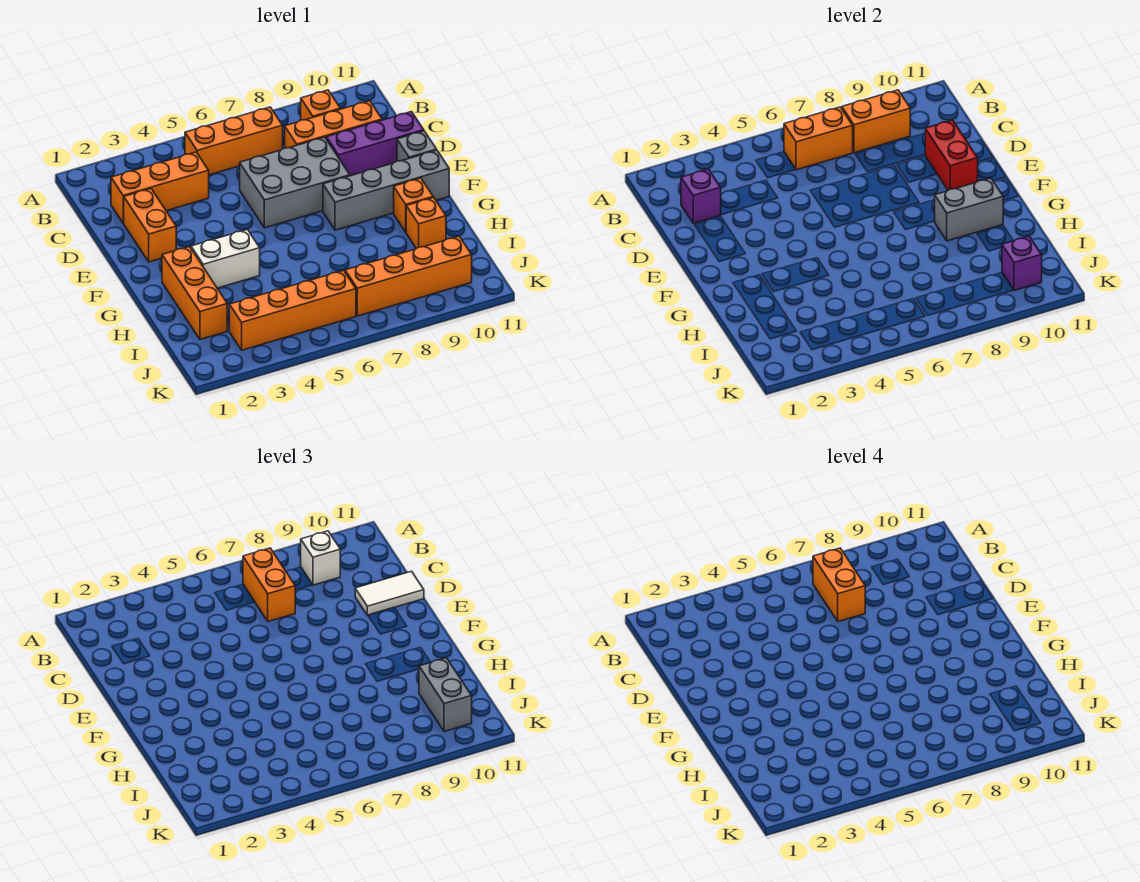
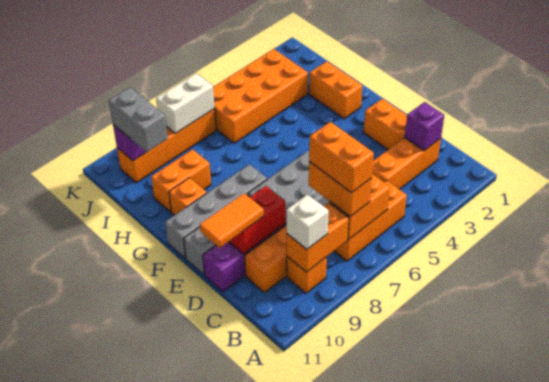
red 1x2 brick [925,120,978,190] -> red 1x2 brick turned to [229,186,286,254]
white 1x2 tile [355,571,424,615] -> orange 1x2 tile [200,194,264,248]
orange 1x3 brick [162,247,227,339] -> orange 1x2 brick [309,61,362,119]
white 1x2 brick [191,229,260,288] -> white 1x2 brick moved to [156,73,215,134]
grey 1x2 brick [935,178,1003,241] -> none
orange 1x1 brick [406,197,446,248] -> orange 1x2 brick [151,149,211,212]
orange 1x4 brick [229,270,356,350] -> orange 2x4 brick [213,49,308,143]

